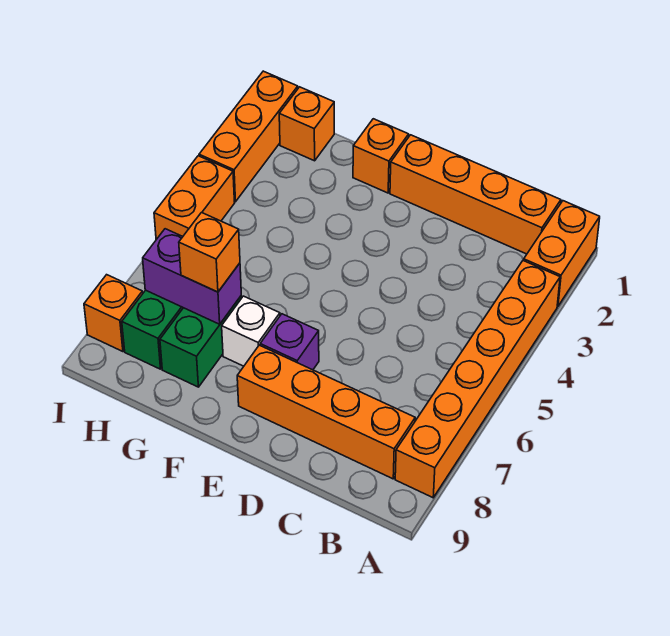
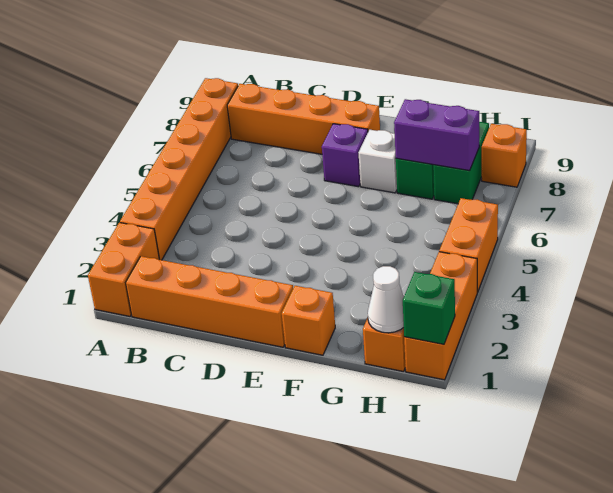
orange 1x1 brick [179,213,240,292] -> none
none -> white 1x1 cone [368,266,404,333]
none -> green 1x1 brick [403,272,455,344]

